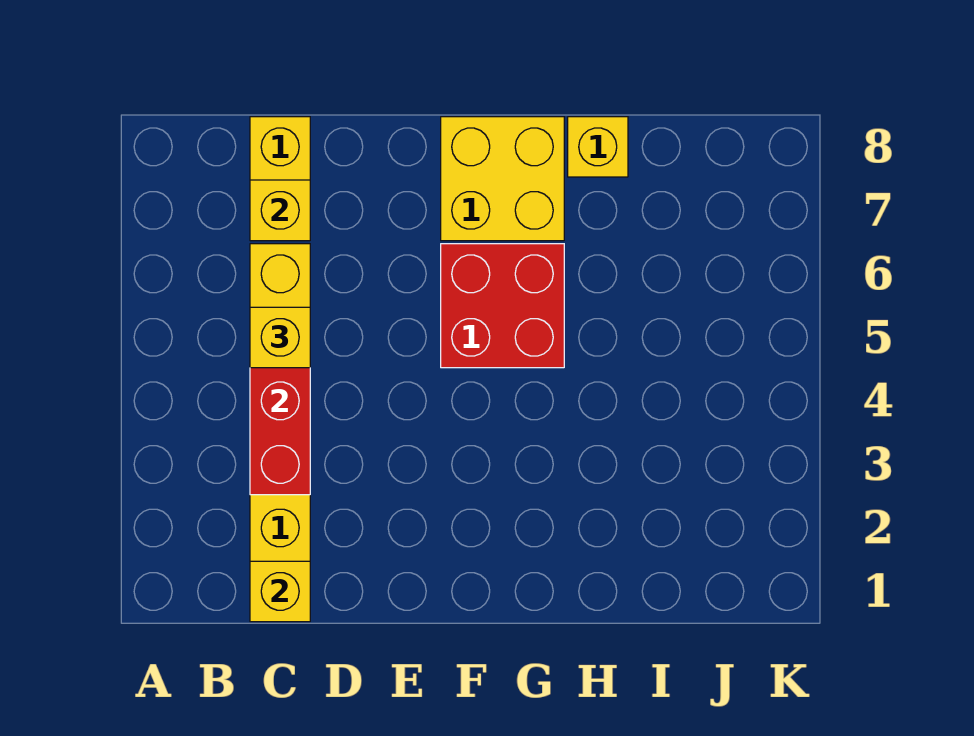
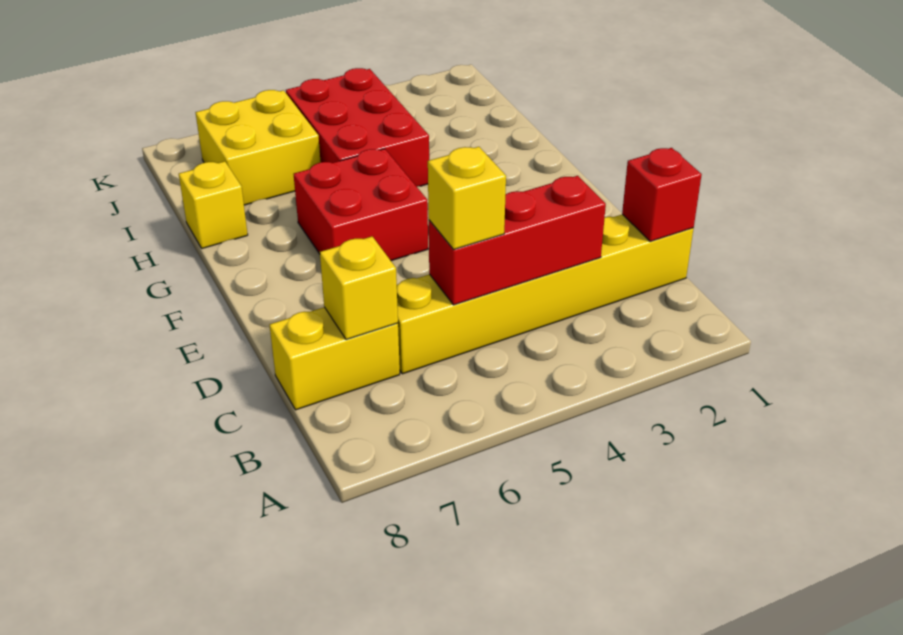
yellow 1x1 brick [250,561,310,622] -> red 1x1 brick [622,148,702,242]
yellow 2x2 brick [441,117,564,241] -> yellow 2x2 brick moved to [196,90,321,205]
none -> red 2x3 brick [286,68,429,187]

